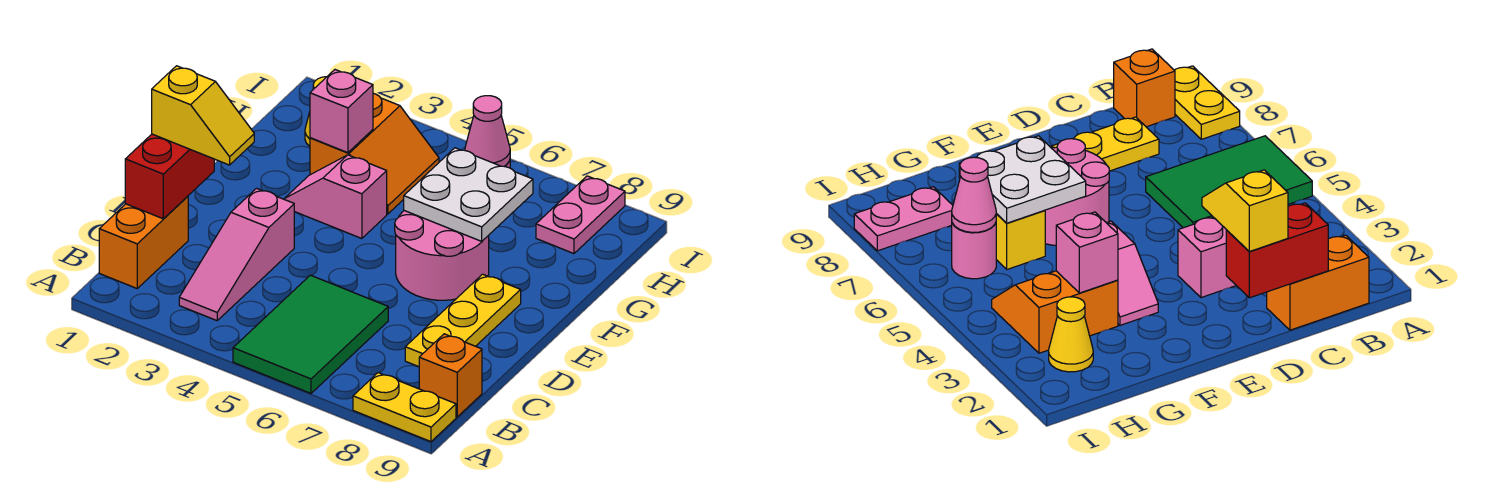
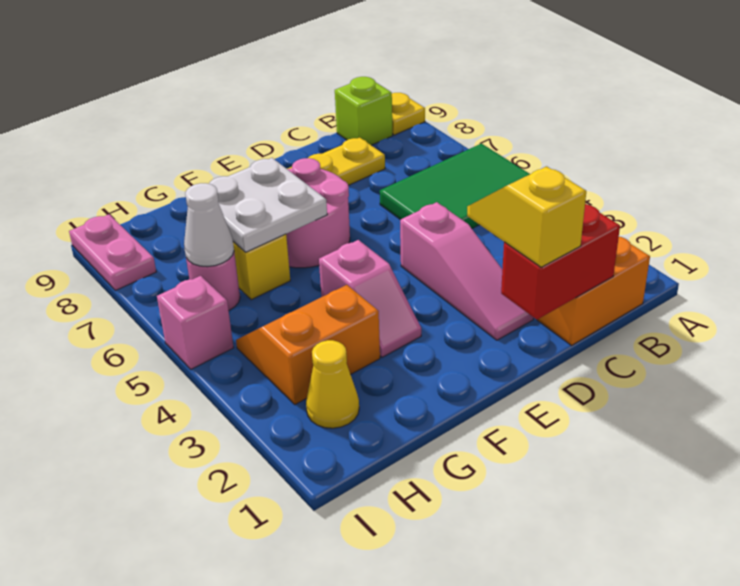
yellow 1x2 plate [353,373,456,442] -> yellow 1x1 plate [392,93,425,135]
pink 1x3 slope [179,188,294,321] -> pink 1x3 slope turned to [400,202,534,340]
orange 1x1 brick [419,334,482,417] -> lime 1x1 brick [335,77,393,145]
pink 1x1 brick [310,70,373,153] -> pink 1x1 brick moved to [157,276,234,369]
pink 1x1 cone [465,96,510,166] -> white 1x1 cone [184,183,234,267]
pink 1x2 plate [536,176,625,254] -> pink 1x2 plate turned to [69,214,156,290]

